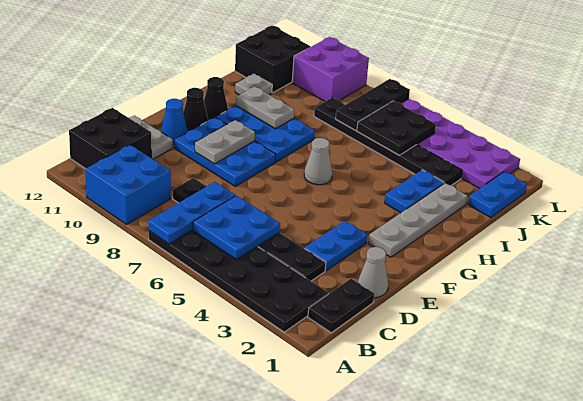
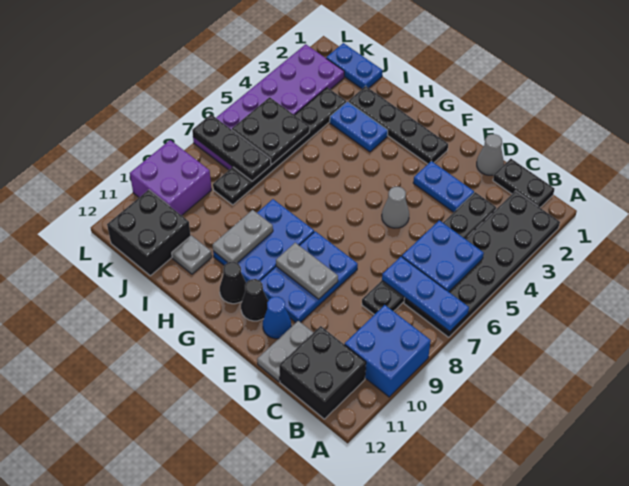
grey 1x4 plate [368,183,467,257] -> black 1x4 plate [348,86,448,164]
grey 1x1 cone [304,138,332,185] -> grey 1x1 cone moved to [382,187,409,228]

